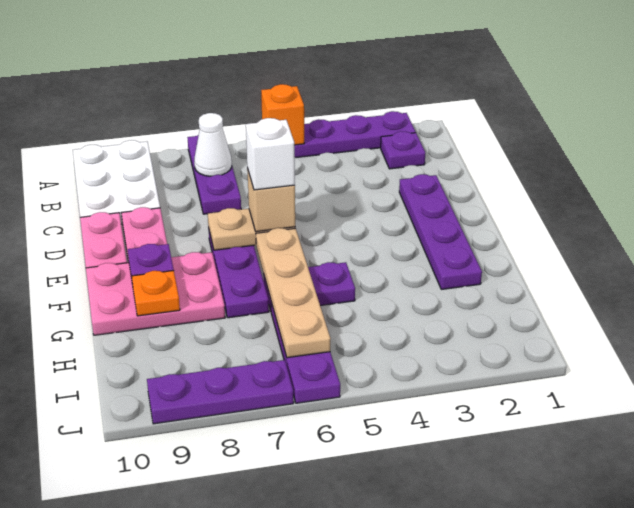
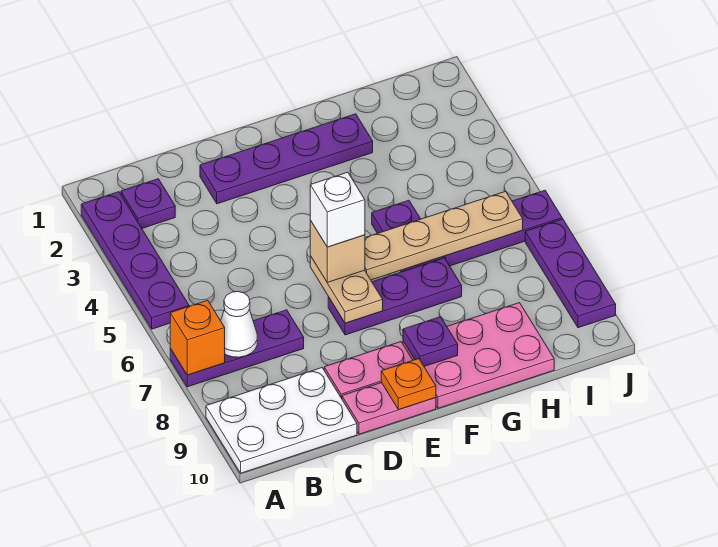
orange 1x1 brick [261,84,304,145] -> orange 1x1 brick moved to [170,300,225,375]
pink 2x3 plate [86,252,225,335] -> pink 2x3 plate turned to [403,303,554,408]
orange 1x1 plate [132,271,180,316] -> orange 1x1 plate moved to [381,359,436,410]

